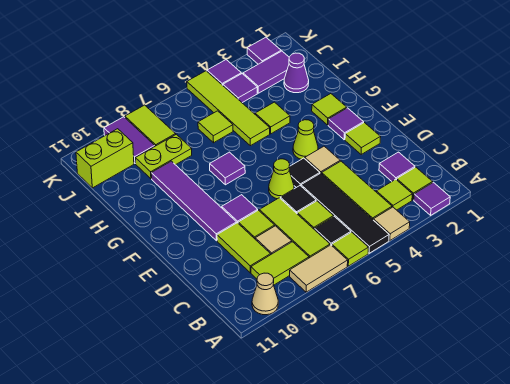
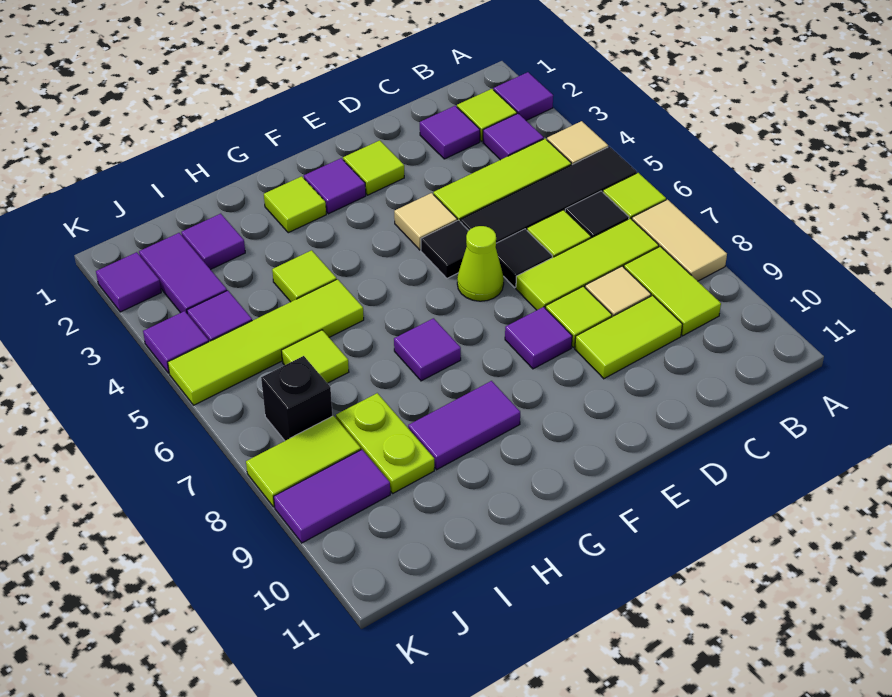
tan 1x1 cone [252,273,278,315] -> none
lime 1x1 tile [376,179,412,210] -> purple 1x1 tile [483,113,544,160]
purple 1x4 tile [151,161,237,241] -> purple 1x2 tile [408,381,520,470]
lime 1x1 cone [293,120,318,159] -> none
purple 1x1 cone [284,53,309,93] -> purple 1x1 tile [181,214,245,270]
none -> black 1x1 brick [261,356,332,441]
lime 1x2 brick [76,129,134,188] -> none

